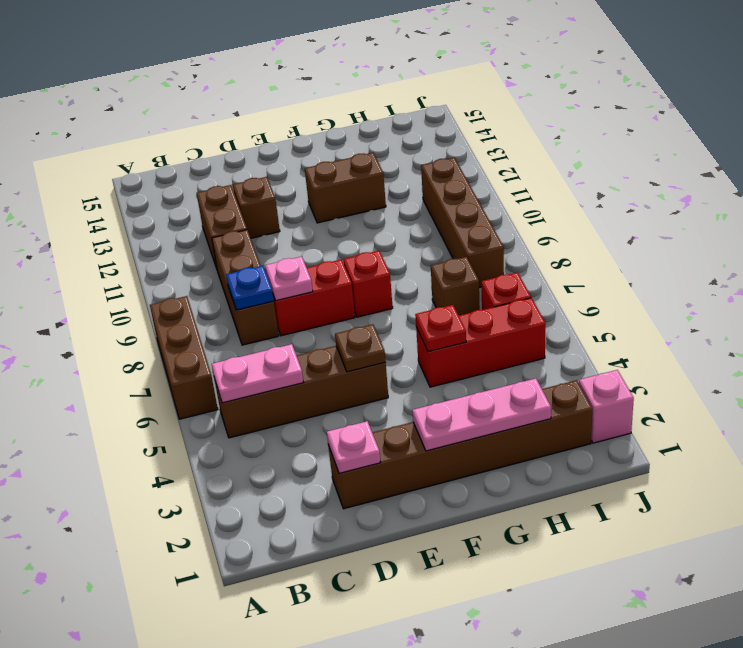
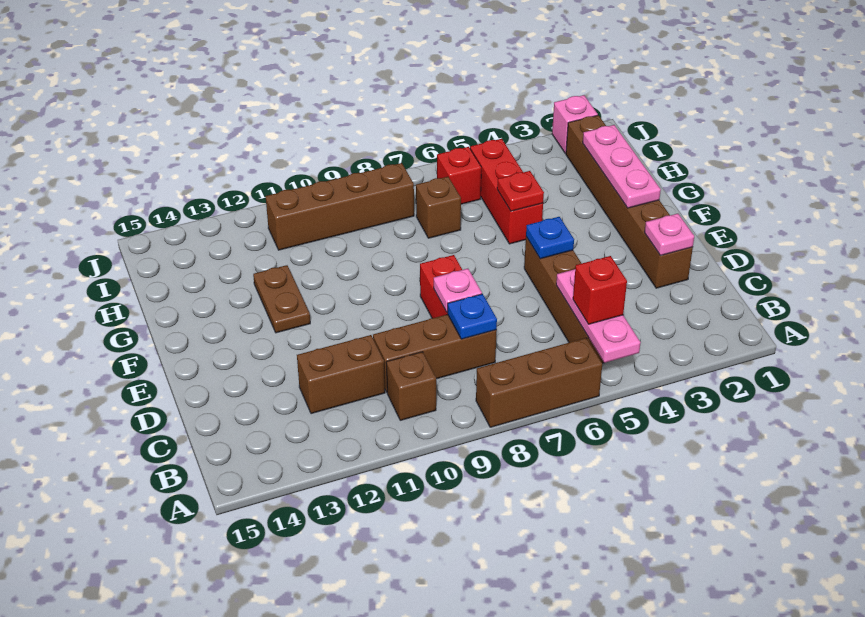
pink 1x2 plate [212,344,303,403] -> pink 1x3 plate [556,269,641,363]
brown 1x1 brick [233,177,280,238] -> brown 1x1 brick moved to [386,352,436,420]
brown 1x1 plate [335,324,386,372] -> blue 1x1 plate [526,217,574,259]
red 1x1 brick [343,251,393,317] -> red 1x1 brick moved to [573,256,627,324]
brown 1x2 brick [305,153,386,223] -> brown 1x2 plate [253,265,310,333]

